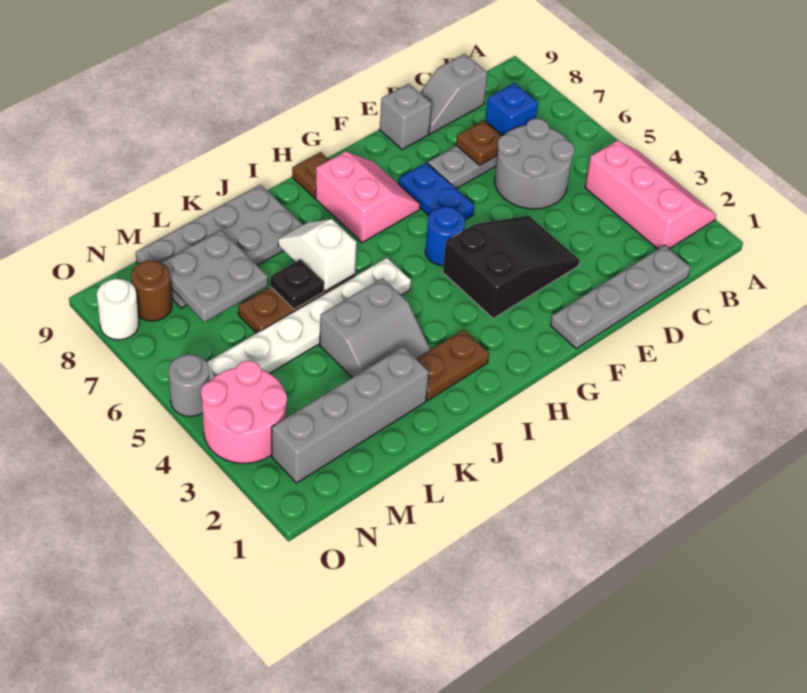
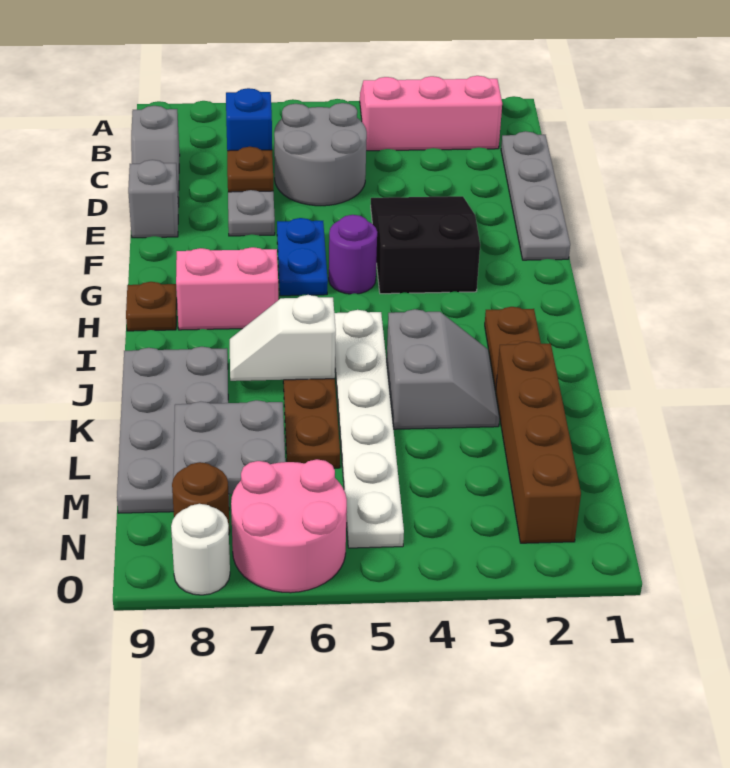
blue 1x2 plate [398,163,474,220] -> blue 1x2 plate turned to [277,218,328,296]
blue 1x1 round brick [425,206,465,266] -> purple 1x1 round brick [329,215,377,294]
grey 1x4 brick [272,347,429,483] -> brown 1x4 brick [496,342,581,543]
black 1x1 plate [270,259,324,309] -> none
pink 2x2 round brick [201,361,287,463] -> pink 2x2 round brick moved to [231,459,347,593]
grey 1x1 round brick [169,354,210,417] -> none

